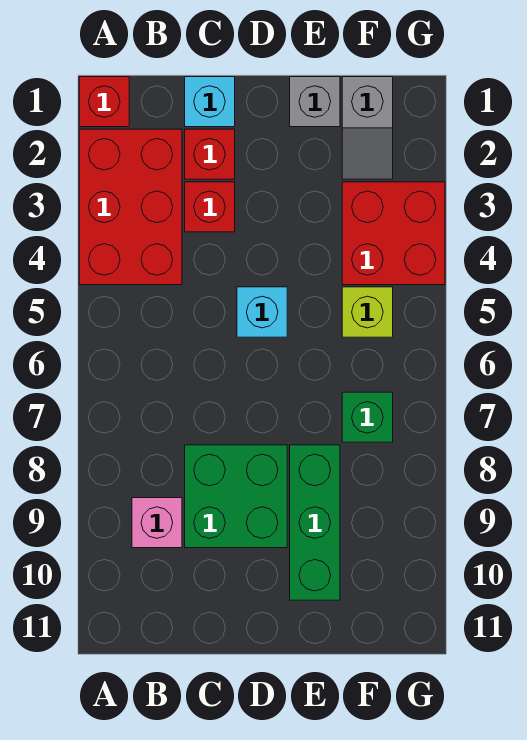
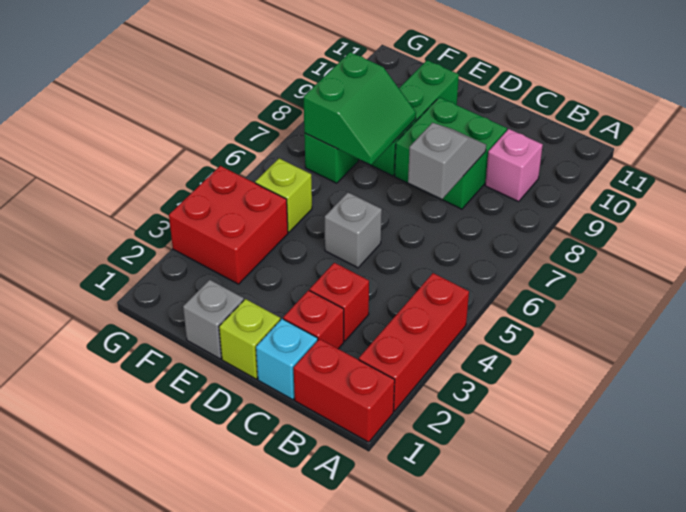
red 1x1 brick [79,77,129,127] -> red 1x2 brick [294,339,395,442]
red 2x3 brick [79,129,182,285] -> red 1x3 brick [359,273,469,411]
none -> lime 1x1 brick [219,299,280,379]
cyan 1x1 brick [237,287,287,337] -> grey 1x1 brick [325,193,382,268]
none -> green 2x2 slope [304,52,416,165]
grey 1x2 slope [342,77,393,179] -> grey 1x2 slope moved to [408,123,486,199]

